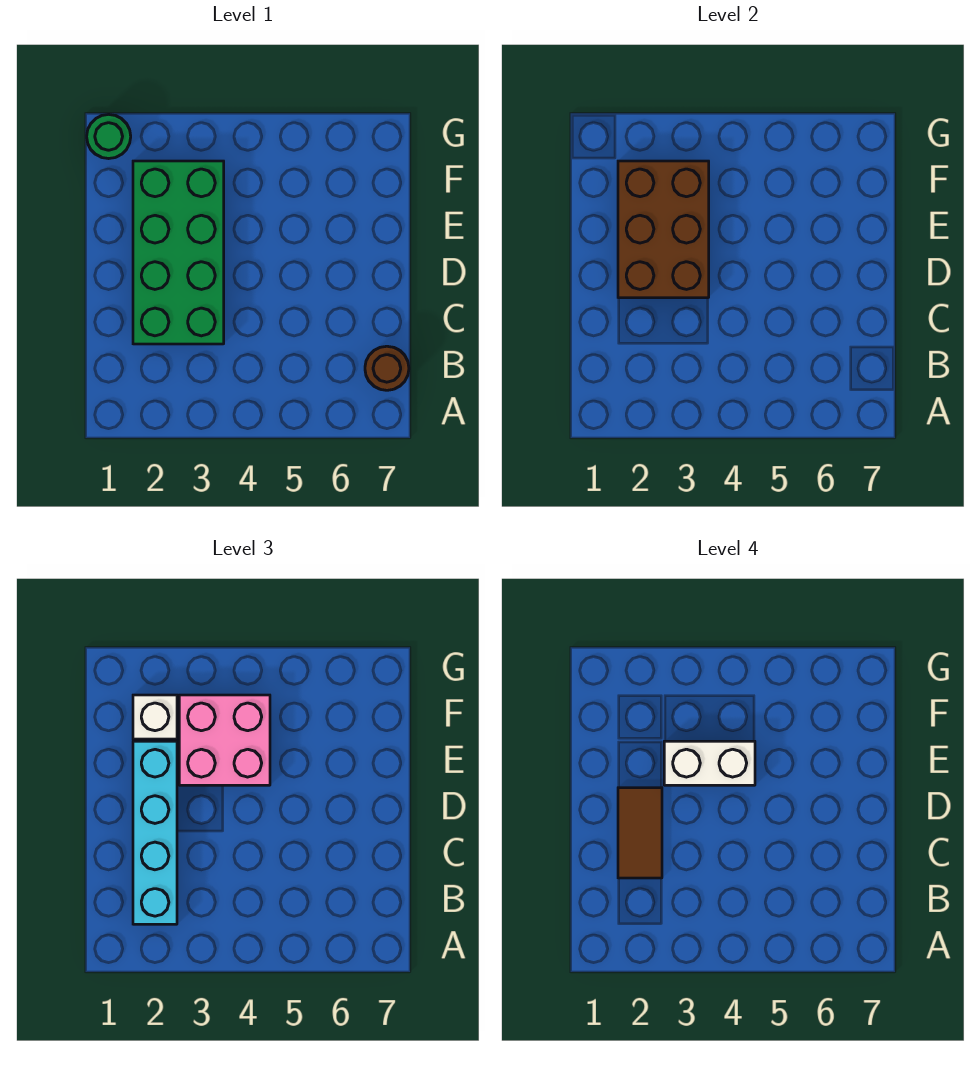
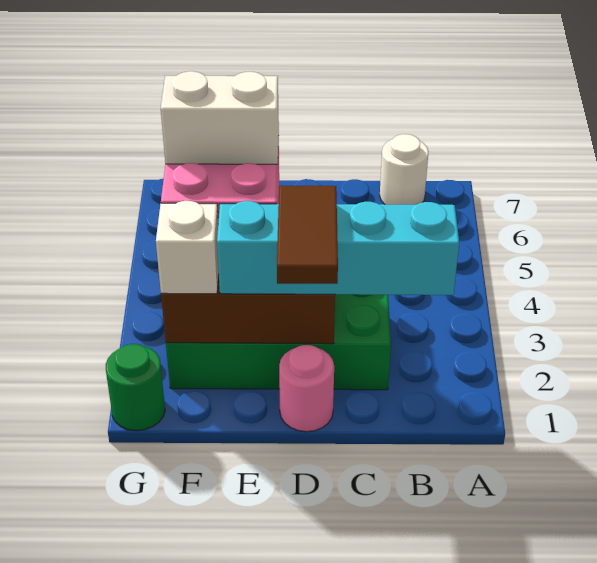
brown 1x1 round brick [365,346,409,390] -> white 1x1 round brick [380,134,429,205]
brown 1x2 tile [618,788,662,878] -> brown 1x2 tile turned to [277,186,338,284]
none -> pink 1x1 round brick [279,345,334,432]
white 1x2 brick [664,741,755,785] -> white 1x2 brick turned to [161,71,279,164]

